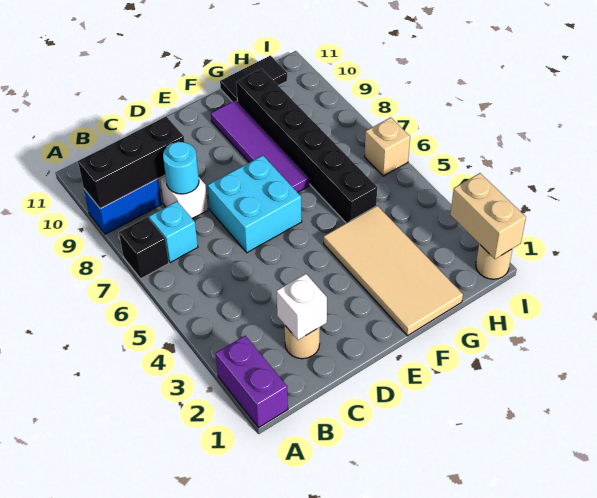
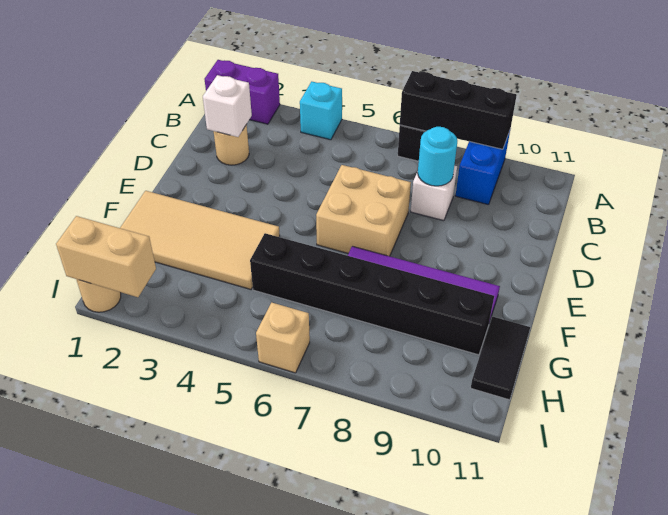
black 1x3 brick [78,117,184,209] -> black 1x3 brick turned to [400,71,517,149]
cyan 1x1 brick [149,201,198,263] -> cyan 1x1 brick moved to [300,82,342,140]
cyan 2x2 brick [208,156,302,253] -> tan 2x2 brick [316,165,411,256]

